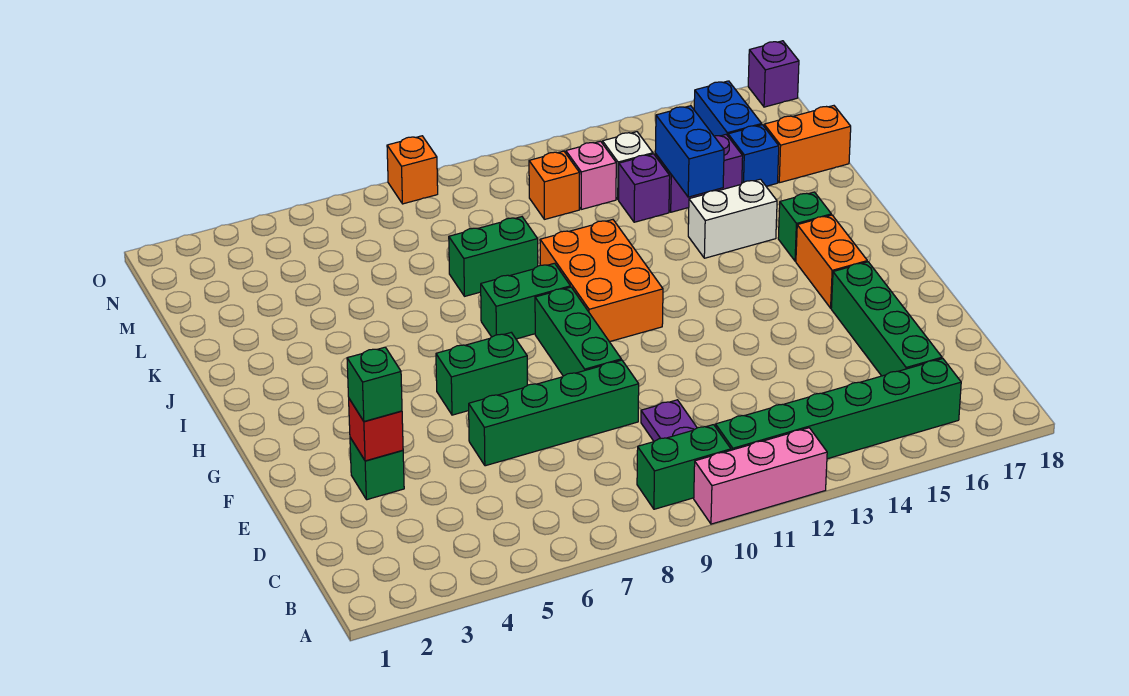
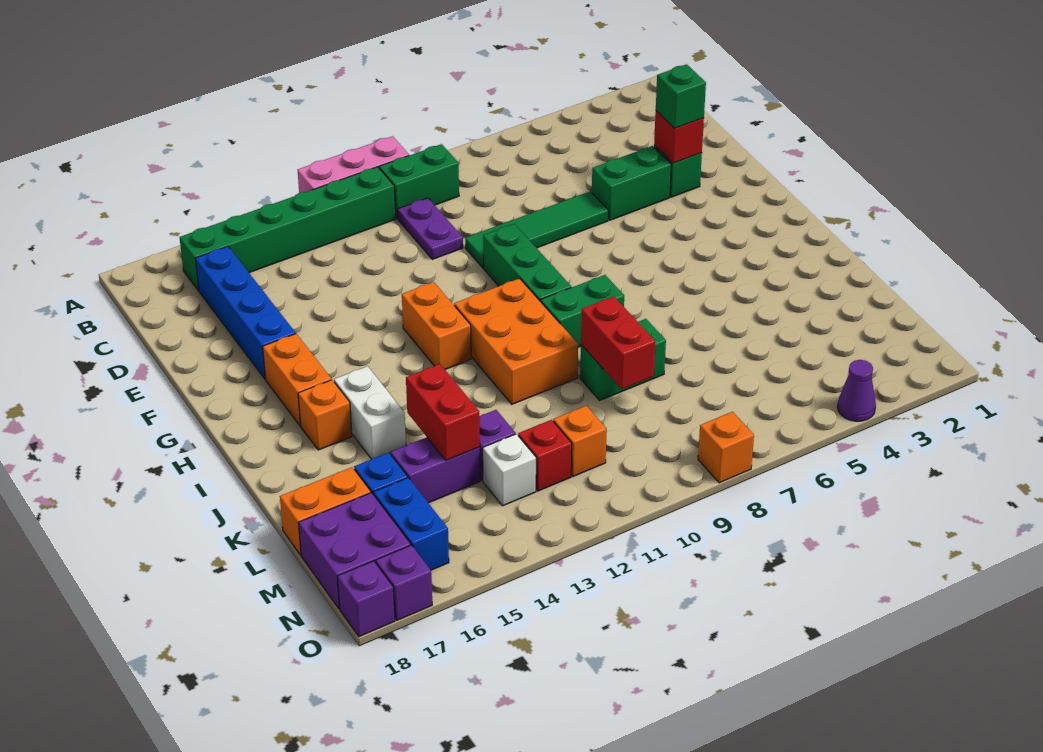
green 1x4 brick [831,262,942,376] -> blue 1x4 brick [196,247,296,379]
green 1x4 brick [469,360,639,466] -> green 1x4 tile [465,191,608,268]
green 1x2 brick [436,333,527,415] -> green 1x2 brick moved to [592,146,671,220]
none -> orange 1x2 brick [402,282,471,369]
green 1x1 brick [778,192,831,261] -> orange 1x1 brick [298,380,352,450]
white 1x2 brick [688,179,777,258] -> white 1x2 brick turned to [334,366,406,459]
none -> red 1x2 brick [581,296,655,389]
blue 1x2 brick [655,106,724,197] -> red 1x2 brick [406,364,480,460]
pink 1x1 brick [566,141,616,209] -> red 1x1 brick [518,420,572,491]
none -> purple 2x2 brick [299,493,411,609]
none -> purple 1x1 cone [838,360,876,421]
none -> purple 1x1 brick [376,545,432,620]

